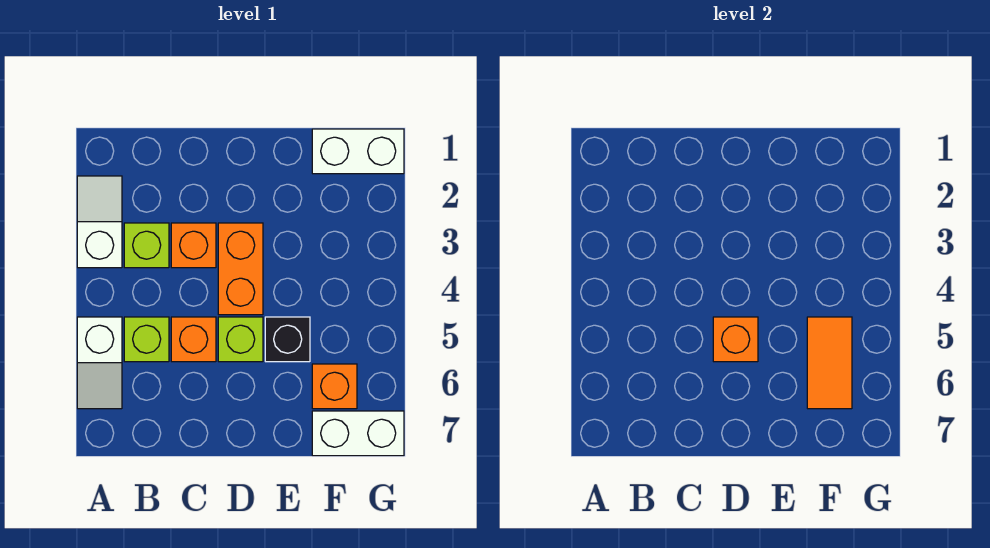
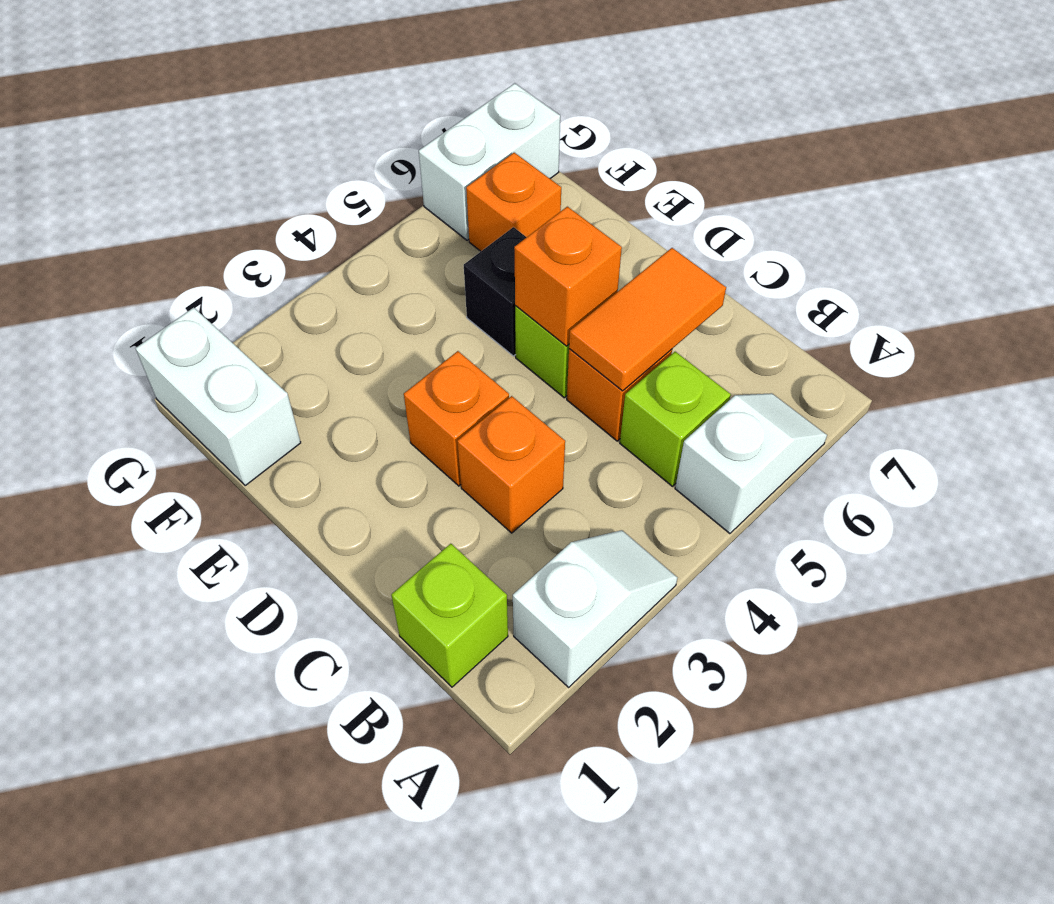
white 1x2 slope [77,176,122,268] -> white 1x2 slope turned to [513,530,677,687]
lime 1x1 brick [124,223,169,268] -> lime 1x1 brick moved to [391,544,508,687]
orange 1x2 brick [218,223,263,315] -> orange 1x1 brick [404,351,509,486]
orange 1x2 tile [807,317,852,409] -> orange 1x2 tile moved to [569,248,726,391]
white 1x2 brick [312,411,404,456] -> white 1x2 brick turned to [419,83,560,240]

